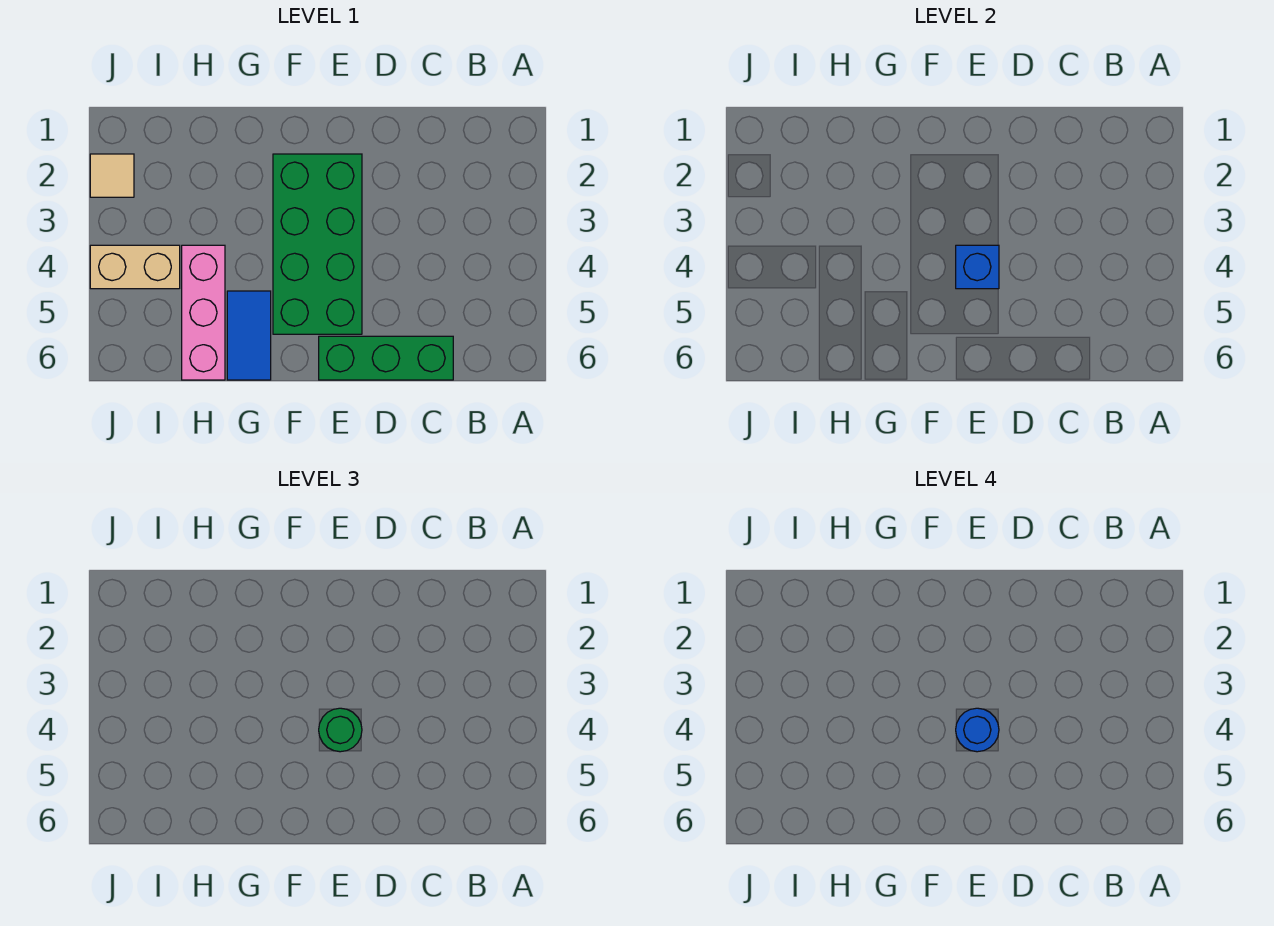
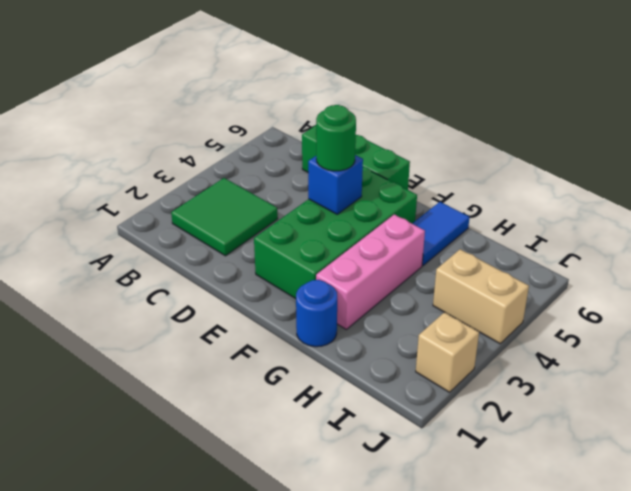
none -> green 2x2 tile [171,178,278,256]
blue 1x1 round brick [956,708,999,752] -> blue 1x1 round brick moved to [296,280,337,347]
pink 1x3 brick [182,245,225,380] -> pink 1x3 brick moved to [316,214,425,329]
tan 1x1 tile [90,154,134,197] -> tan 1x1 brick [416,312,479,392]

